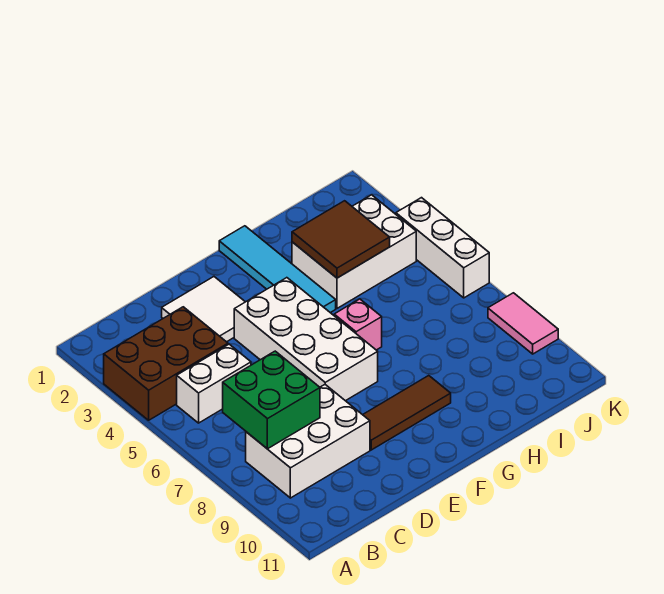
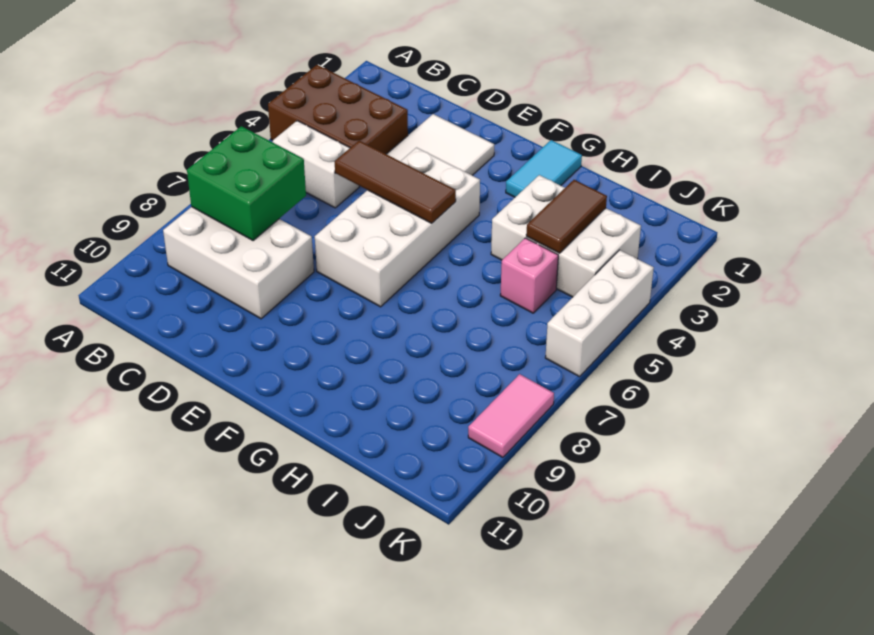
brown 1x3 tile [363,376,451,450] -> brown 1x3 tile moved to [335,140,456,223]
cyan 1x4 tile [219,226,336,313] -> cyan 1x2 tile [506,140,582,197]
pink 1x1 brick [334,299,382,350] -> pink 1x1 brick moved to [500,238,558,313]
brown 2x2 tile [292,201,390,278] -> brown 1x2 tile [526,180,607,253]

